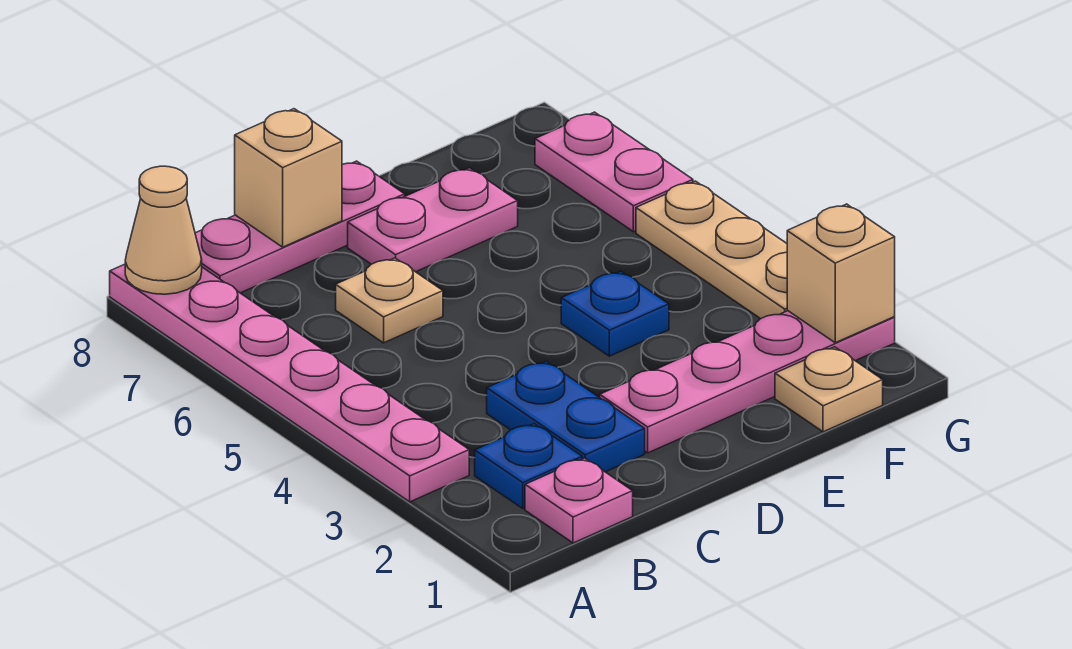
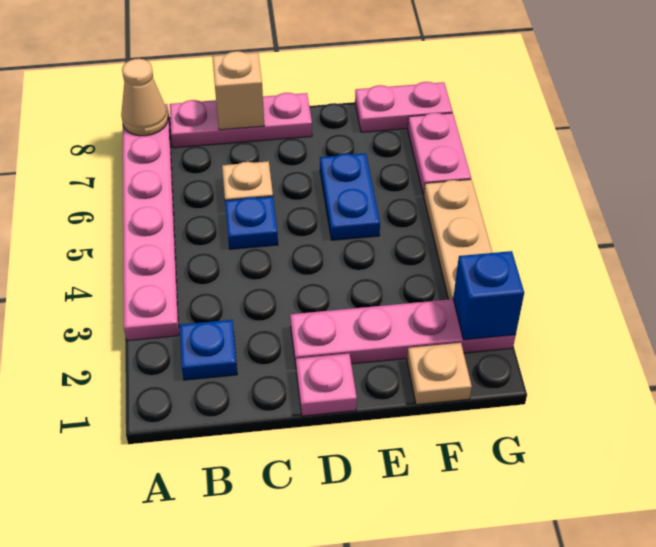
pink 1x1 plate [525,458,633,543] -> pink 1x1 plate moved to [296,354,357,416]
blue 1x2 plate [487,361,645,472] -> blue 1x2 plate moved to [320,153,380,240]
pink 1x2 plate [348,168,518,272] -> pink 1x2 plate moved to [355,82,453,132]
blue 1x1 plate [561,271,669,356] -> blue 1x1 plate moved to [225,196,278,249]
tan 1x1 brick [787,204,895,343] -> blue 1x1 brick [453,251,524,340]

